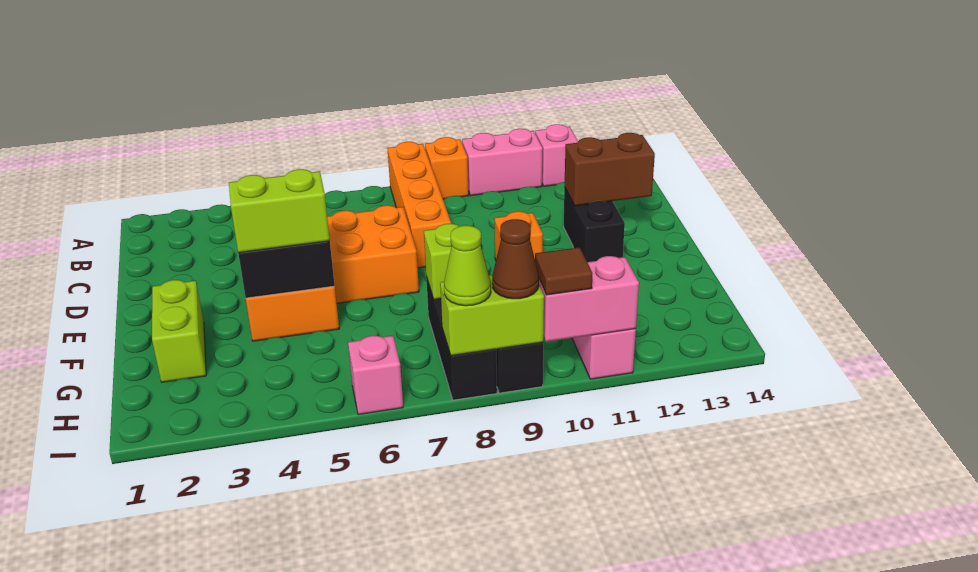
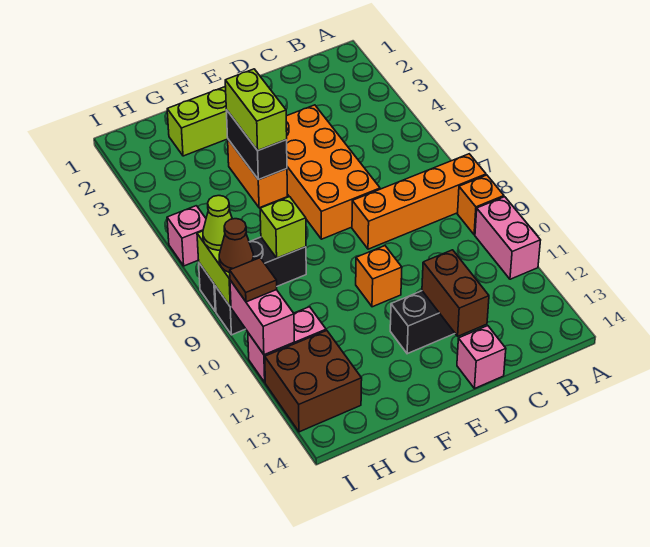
pink 1x1 brick [535,124,578,186] -> pink 1x1 brick moved to [457,326,506,389]
none -> brown 2x2 brick [265,331,362,432]

